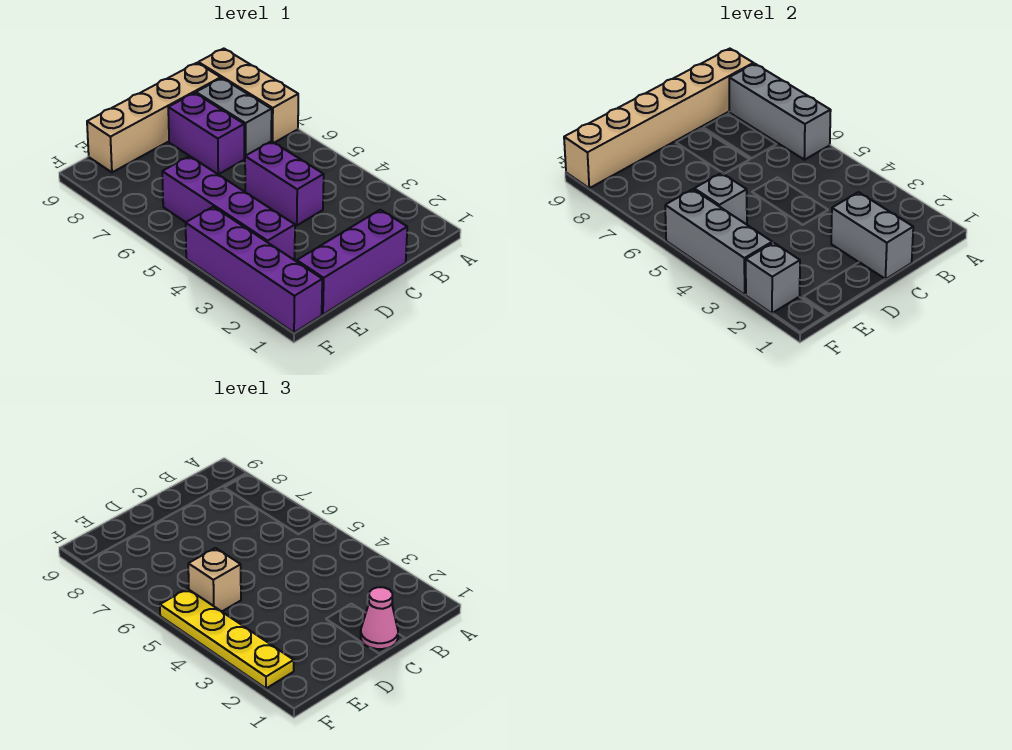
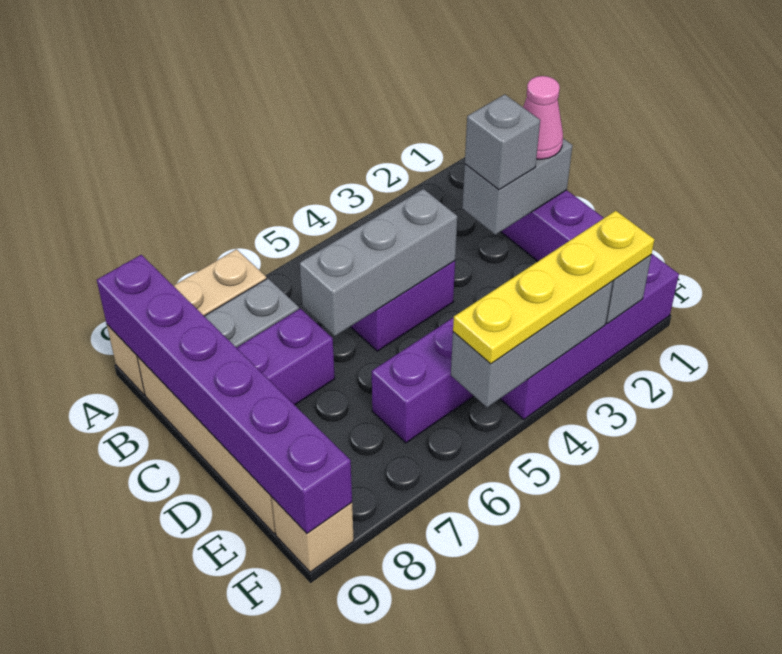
grey 1x3 brick [729,64,831,160] -> grey 1x3 brick moved to [300,189,457,336]
tan 1x6 brick [564,49,754,188] -> purple 1x6 brick [97,255,352,533]
grey 1x1 brick [694,173,747,225] -> grey 1x1 brick moved to [465,94,540,190]
tan 1x1 brick [188,548,241,611] -> tan 1x1 brick moved to [272,498,354,572]

